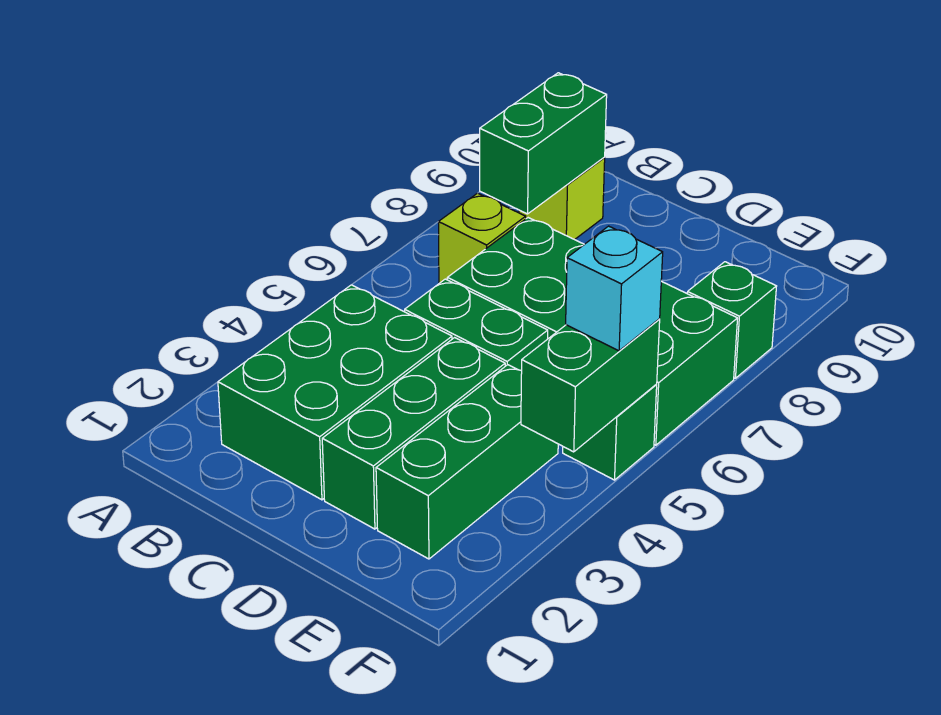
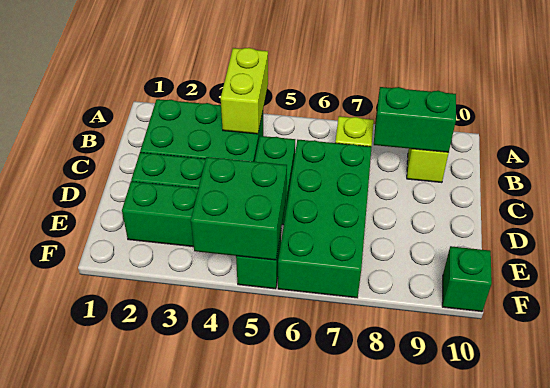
none -> lime 1x2 brick [221,48,268,134]
green 1x2 brick [521,319,660,452] -> green 2x2 brick [191,157,287,260]
cyan 1x1 brick [566,226,663,351] -> none
green 1x1 brick [687,262,777,378] -> green 1x1 brick moved to [442,246,492,312]

